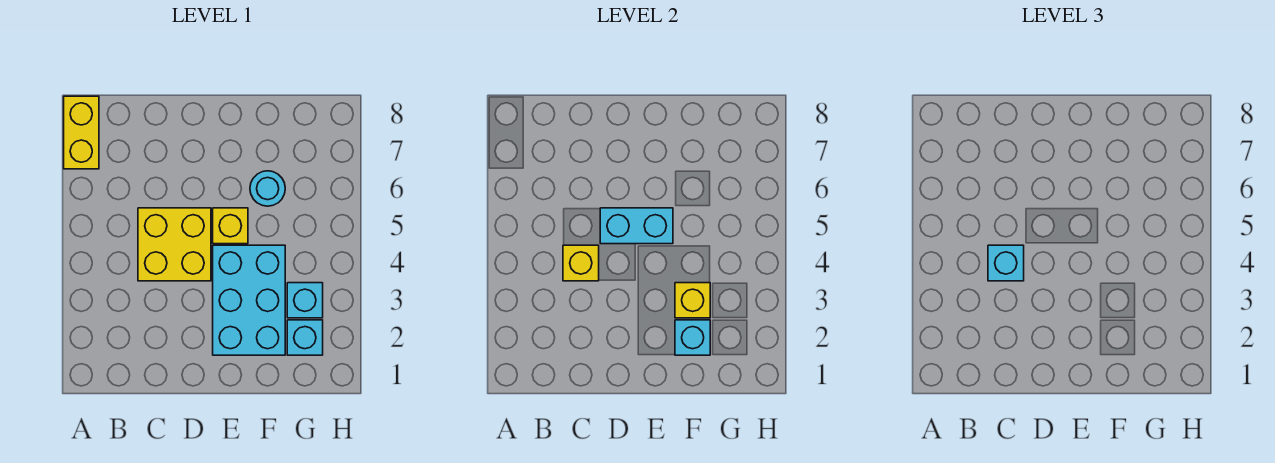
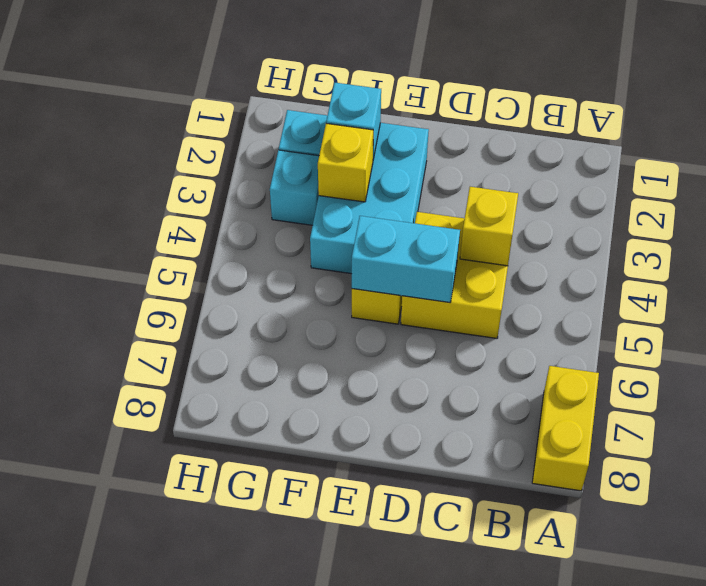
cyan 1x1 brick [988,245,1024,281] -> none
cyan 1x1 round brick [250,171,285,206] -> none

